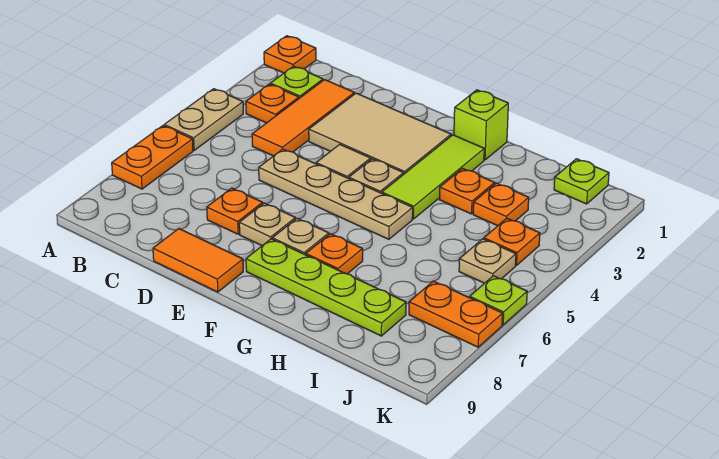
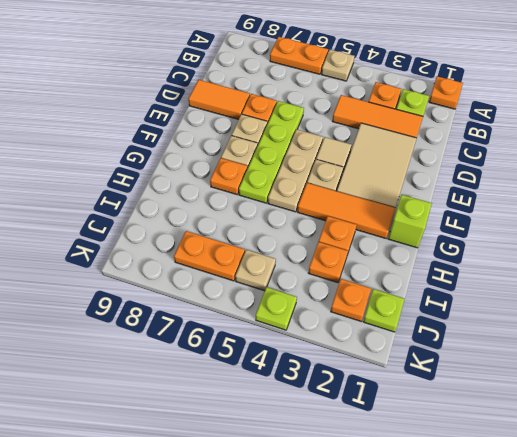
tan 1x2 plate [164,89,243,150] -> tan 1x1 plate [321,50,354,81]
tan 1x4 plate [259,149,413,239] -> tan 1x3 plate [268,129,323,212]
orange 1x2 tile [153,229,243,292] -> orange 1x2 tile turned to [188,80,250,119]
lime 1x4 plate [246,239,406,336] -> lime 1x4 plate moved to [239,101,304,203]
lime 1x3 tile [382,135,484,219] -> orange 1x3 tile [297,183,396,238]
orange 1x1 plate [484,218,540,265] -> orange 1x1 plate moved to [331,279,371,321]
orange 1x2 plate [409,281,503,347] -> orange 1x2 plate turned to [174,231,245,281]
lime 1x1 plate [469,276,527,325] -> lime 1x1 plate moved to [256,287,297,330]

